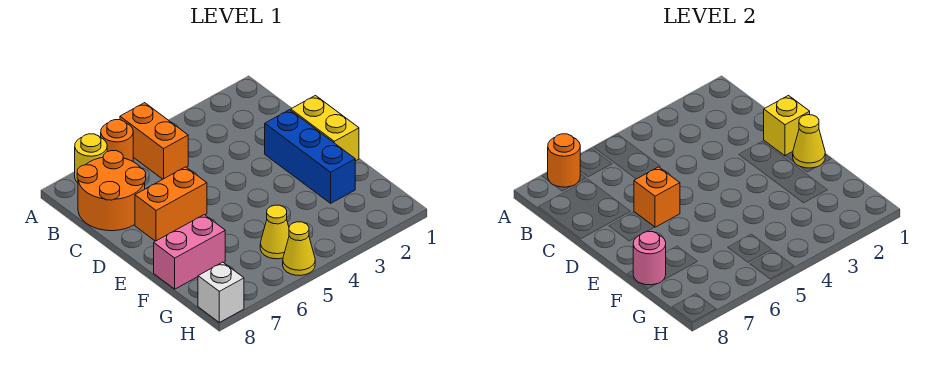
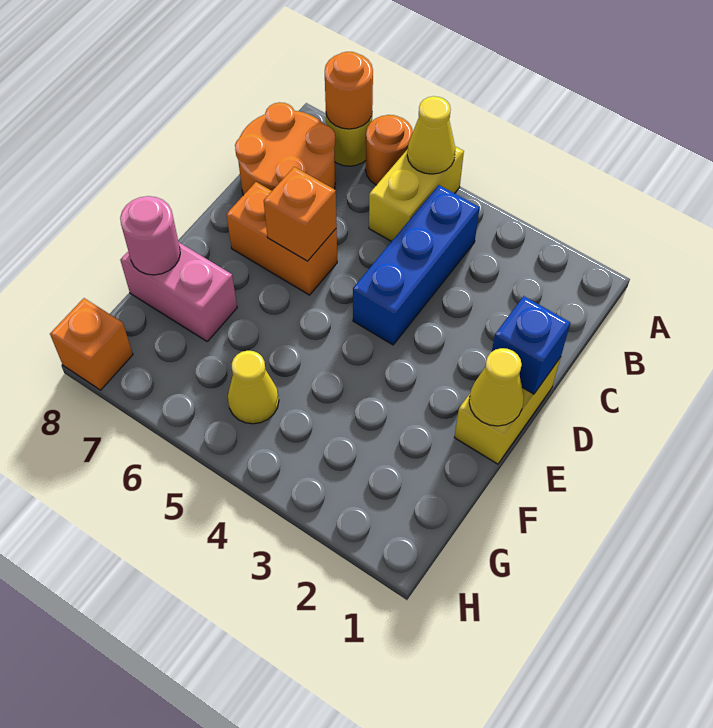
orange 1x2 brick [120,103,188,179] -> yellow 1x2 brick [369,146,464,242]
yellow 1x1 brick [764,96,810,156] -> blue 1x1 brick [492,296,570,394]
blue 1x3 brick [265,110,355,203] -> blue 1x3 brick moved to [353,185,480,345]
yellow 1x1 cone [283,222,315,276] -> yellow 1x1 cone moved to [407,96,455,174]
white 1x1 brick [198,262,244,322] -> orange 1x1 brick [50,298,133,390]

